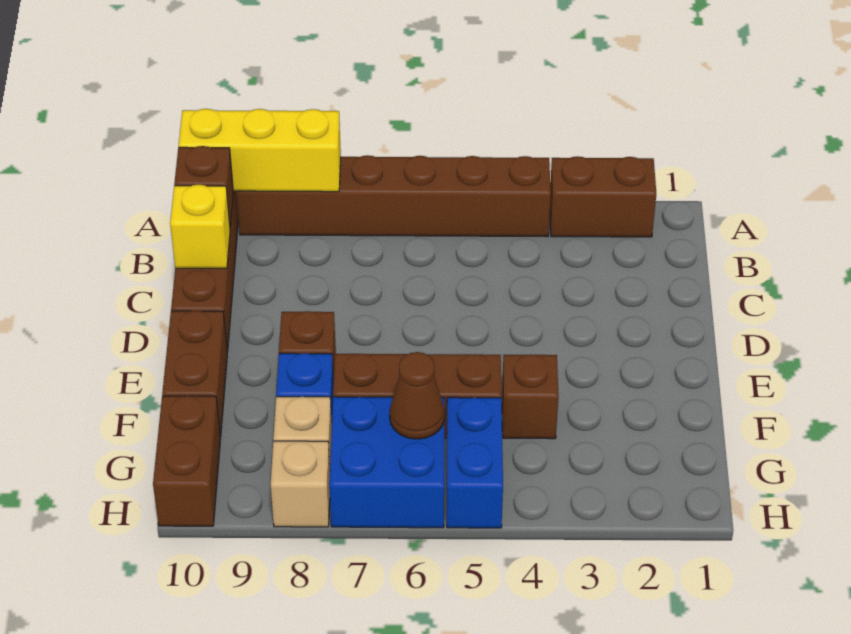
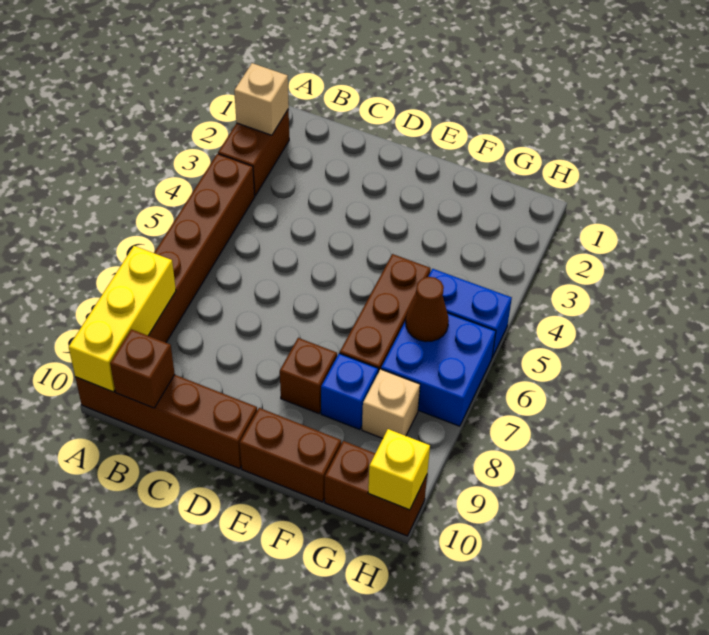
yellow 1x1 brick [170,184,230,268] -> yellow 1x1 brick moved to [368,429,430,510]
brown 1x1 brick [502,354,559,439] -> none
tan 1x1 brick [271,441,330,527] -> tan 1x1 brick moved to [234,63,289,135]

